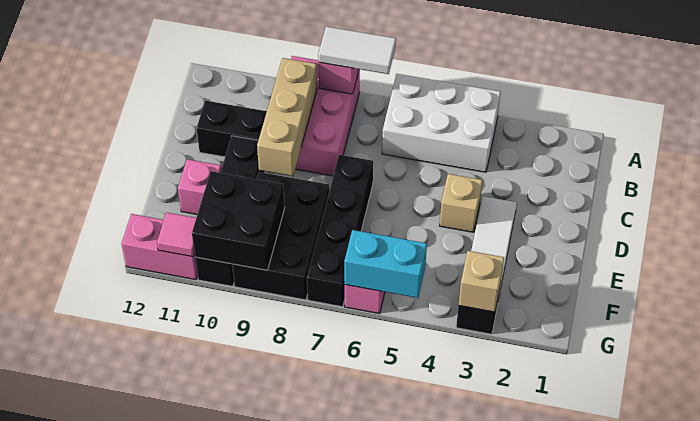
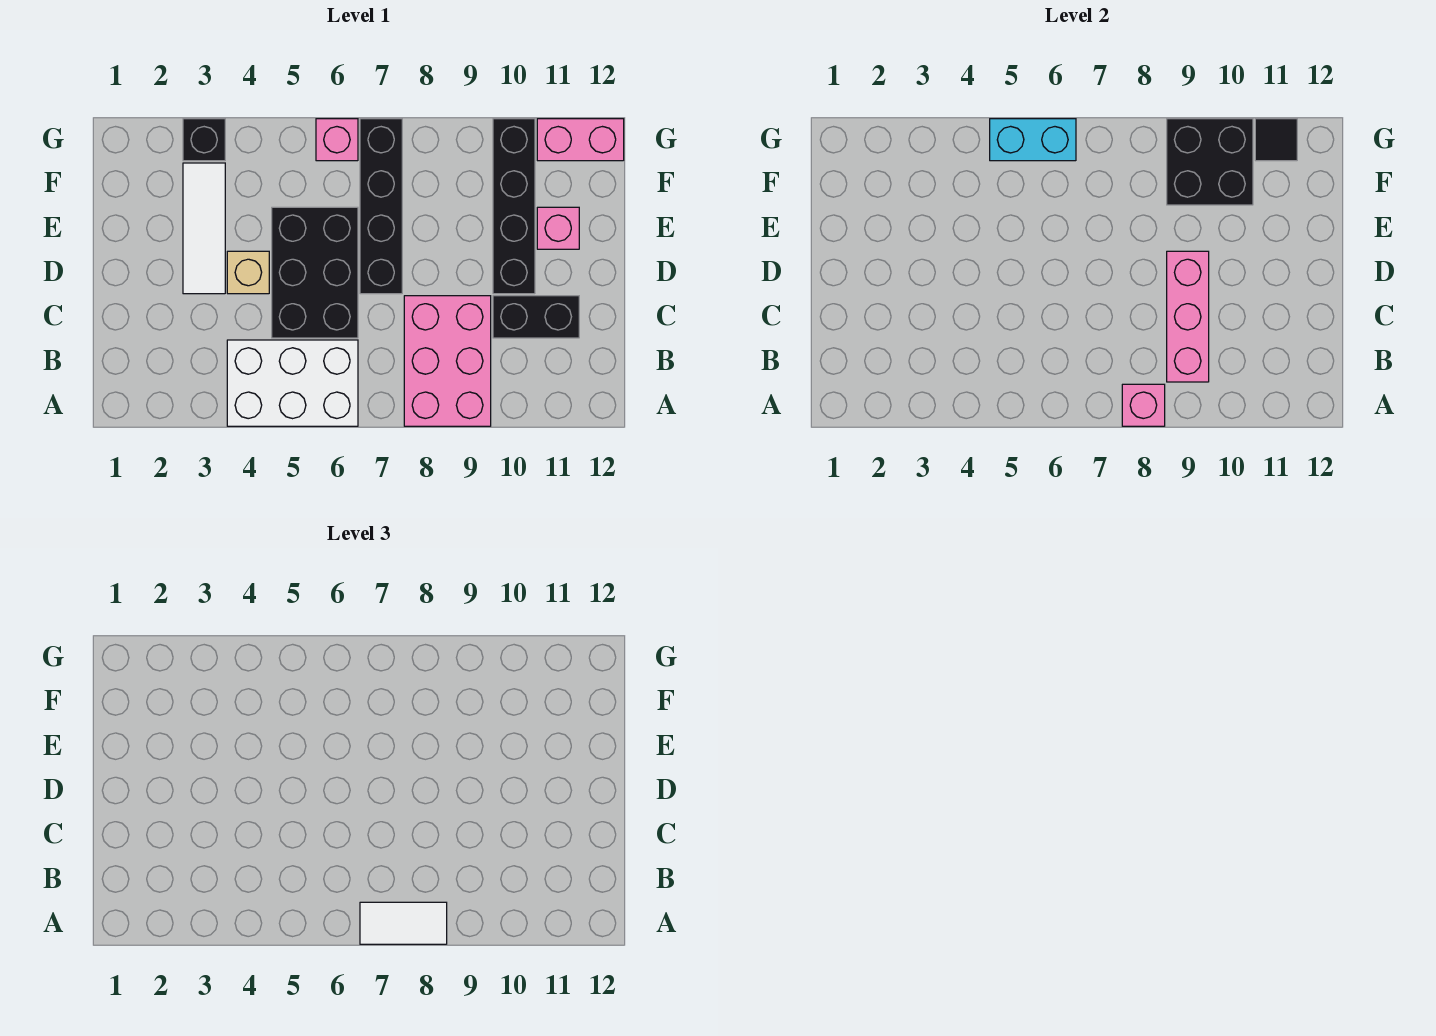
tan 1x3 brick [257,58,317,176] -> pink 1x3 brick [1167,251,1209,382]
black 2x3 brick [232,172,329,300] -> black 2x3 brick moved to [272,207,358,338]
tan 1x1 brick [459,251,504,312] -> none
pink 1x1 tile [157,212,196,257] -> black 1x1 tile [1255,119,1297,161]

